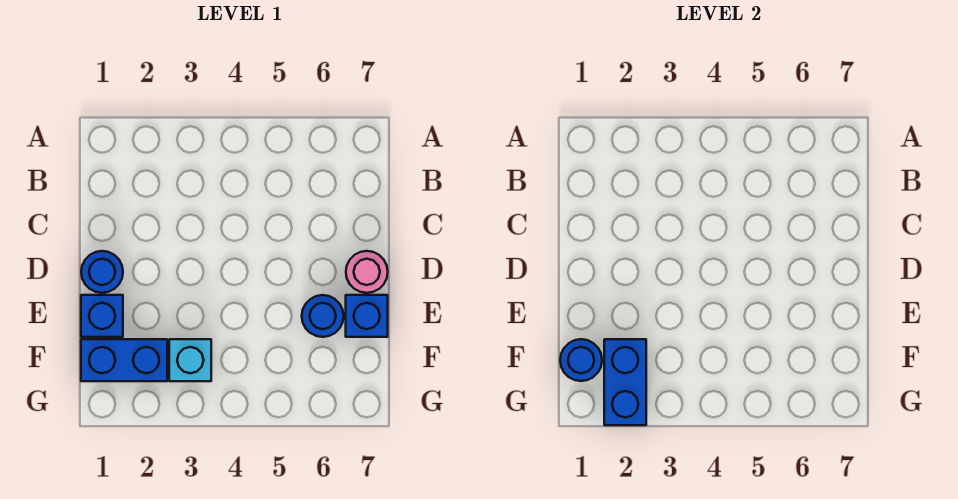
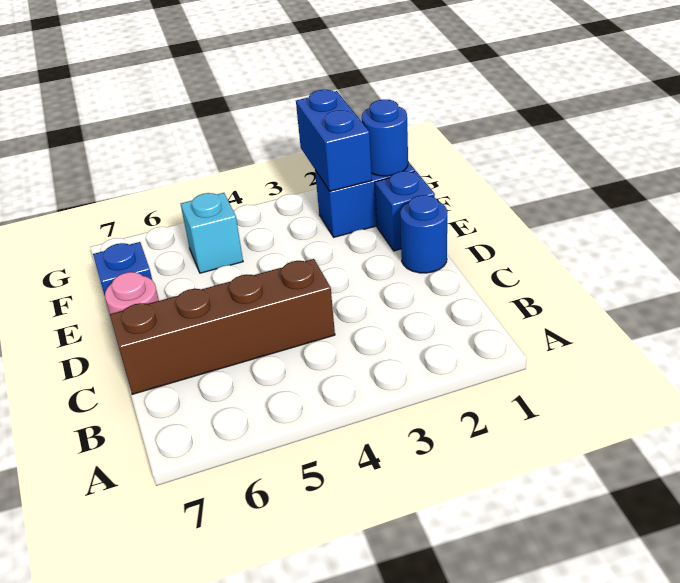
none -> brown 1x4 brick [110,259,335,394]
blue 1x1 round brick [302,295,344,337] -> none
cyan 1x1 brick [169,339,211,381] -> cyan 1x1 brick moved to [181,193,243,273]

